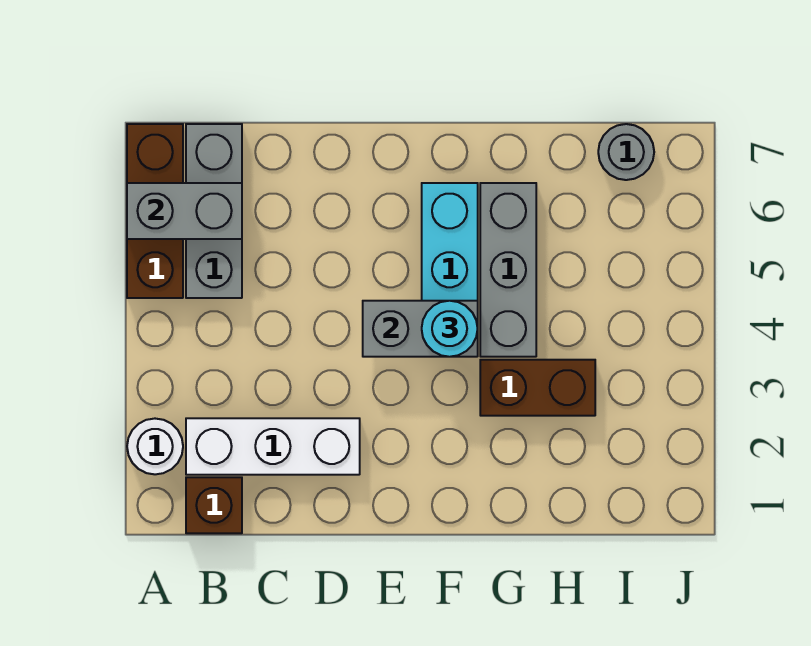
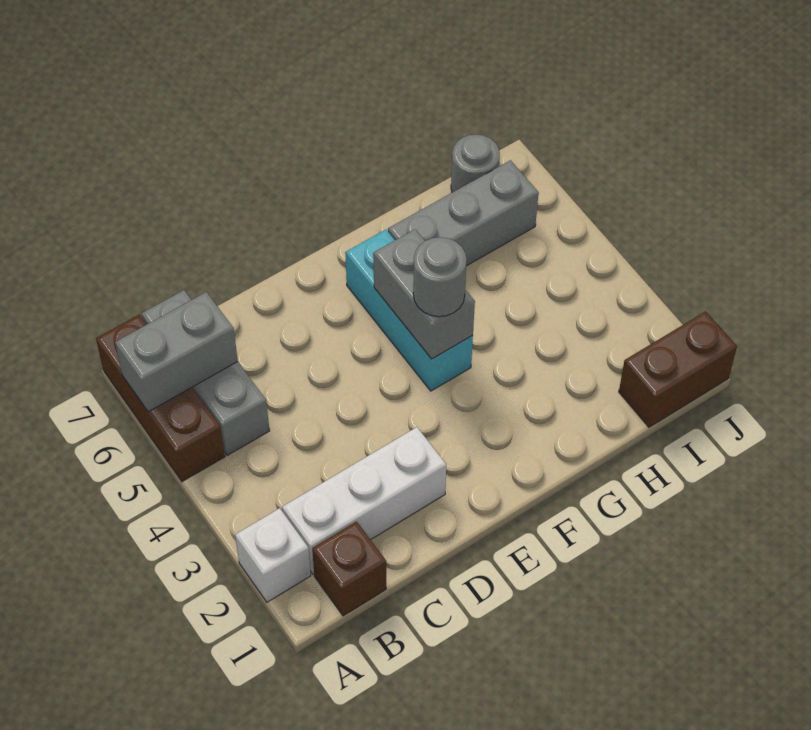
white 1x1 round brick [127,419,183,474] -> white 1x1 brick [235,508,311,602]
grey 1x2 brick [363,301,478,357] -> grey 1x2 brick turned to [373,229,475,359]
cyan 1x1 round brick [422,301,478,357] -> grey 1x1 round brick [413,237,467,317]
brown 1x2 brick [480,360,595,416] -> brown 1x2 brick moved to [619,311,737,427]
grey 1x3 brick [480,183,536,357] -> grey 1x3 brick turned to [388,160,539,266]

